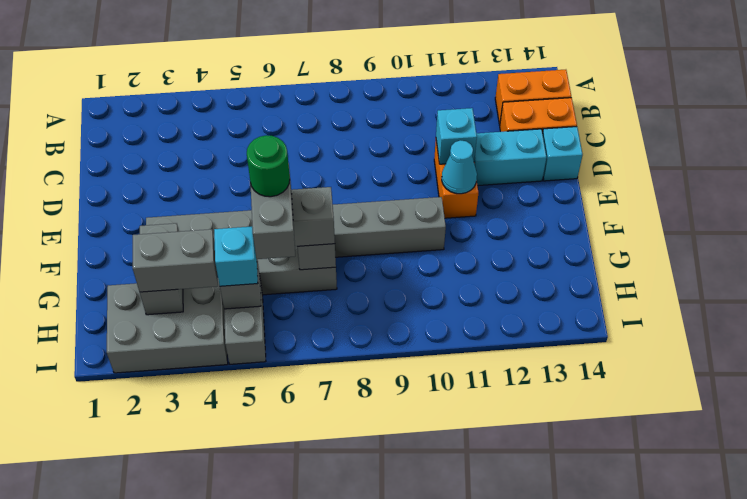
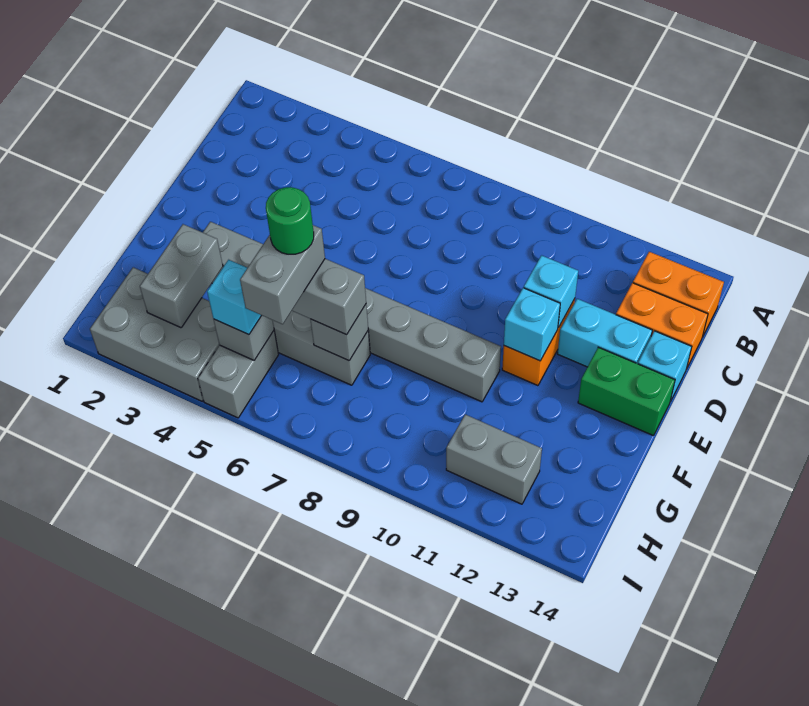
cyan 1x1 cone [442,140,477,194] -> cyan 1x1 brick [504,288,560,361]
none -> green 1x2 brick [578,347,675,436]
grey 1x2 brick [132,229,218,292] -> grey 1x2 brick moved to [446,414,542,504]

